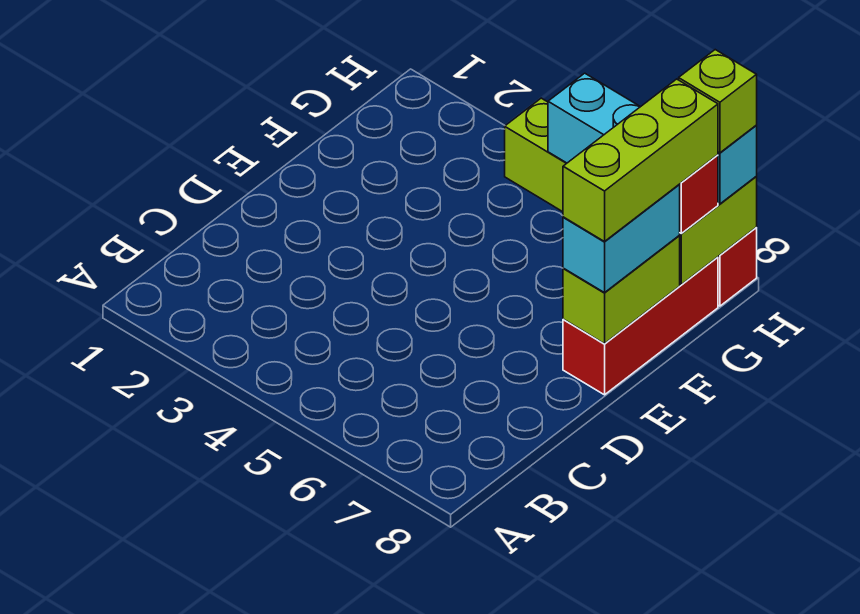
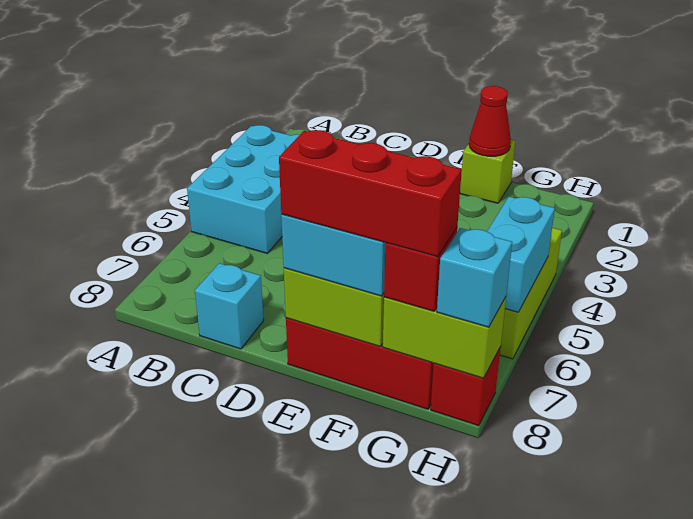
none -> cyan 2x3 brick [187,125,299,253]
none -> cyan 1x1 brick [195,263,264,349]
lime 1x3 brick [563,79,718,242] -> red 1x3 brick [279,130,462,257]
none -> red 1x1 cone [469,86,511,156]
lime 1x1 brick [679,50,757,153] -> lime 1x1 brick moved to [460,140,515,203]

